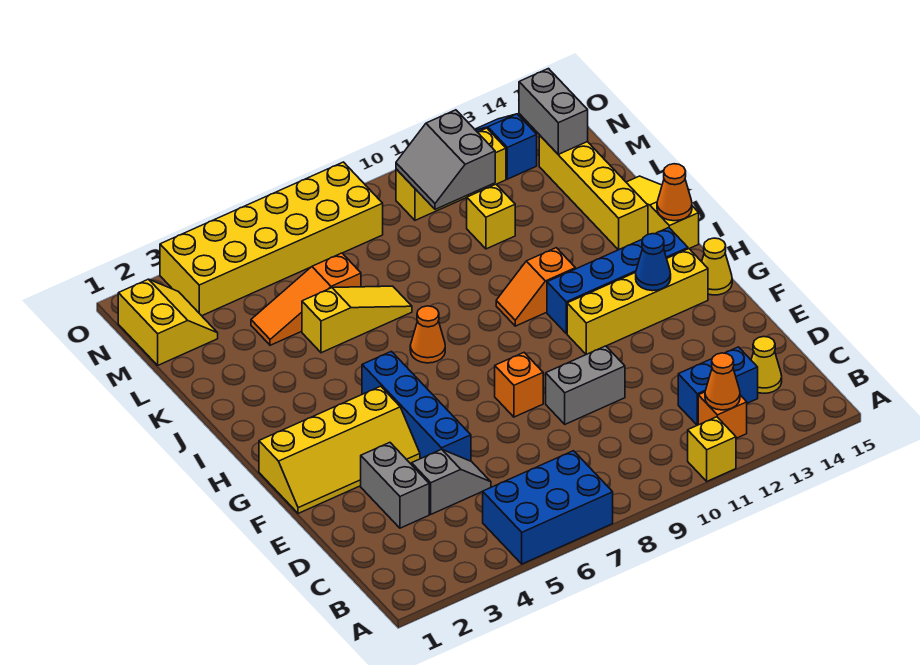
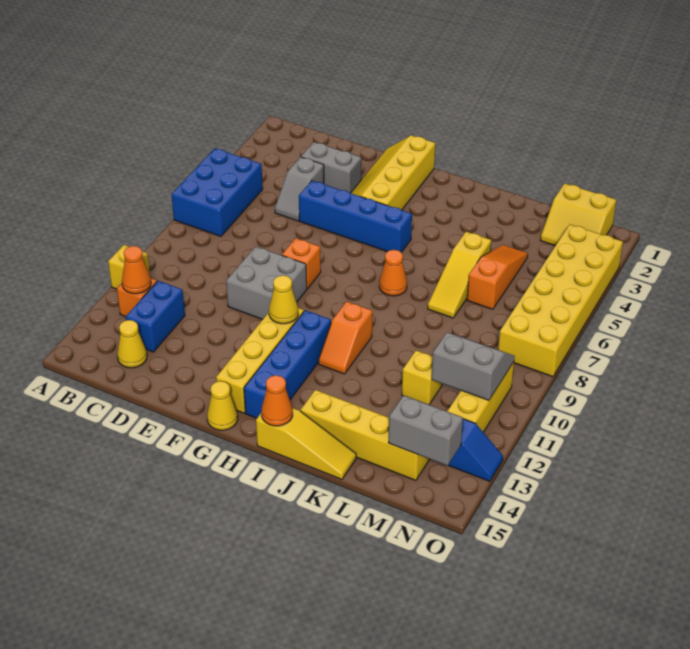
grey 1x2 brick [546,346,625,424] -> grey 2x2 brick [226,246,307,319]
none -> yellow 1x1 cone [269,275,298,324]
blue 1x1 cone [636,234,671,291] -> none
orange 1x2 slope [496,248,575,326] -> orange 1x2 slope turned to [319,301,372,374]

